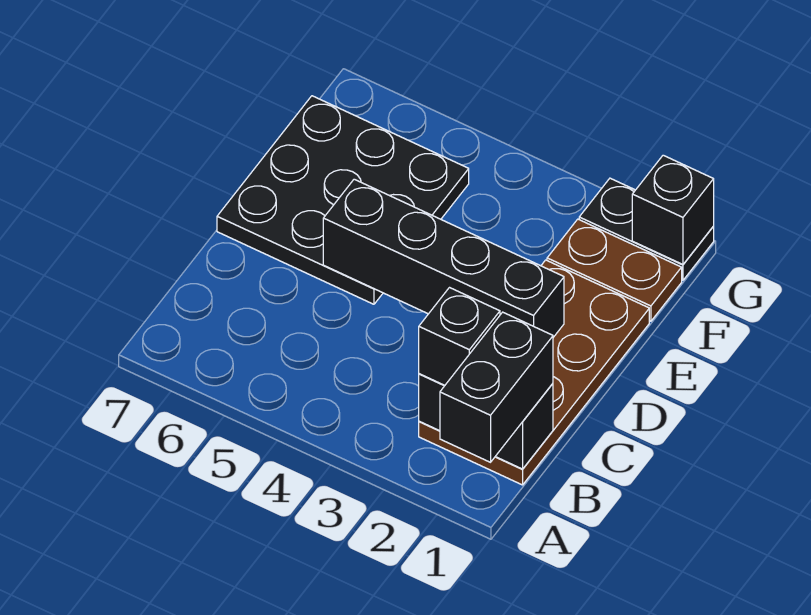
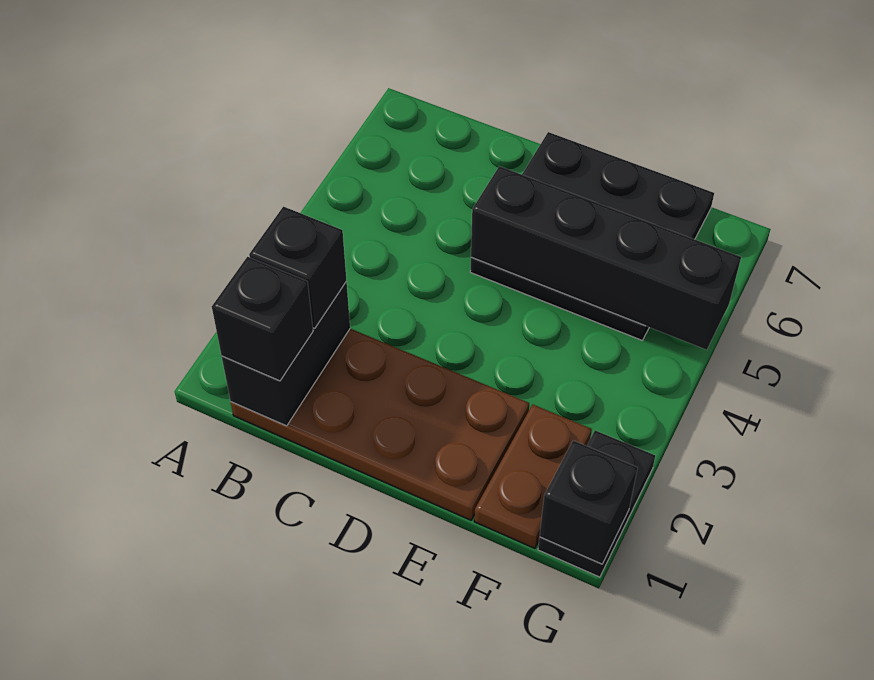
black 1x2 brick [440,312,553,462] -> black 1x1 brick [212,257,313,381]
black 1x4 brick [323,179,564,337] -> black 1x4 brick turned to [471,166,741,350]

